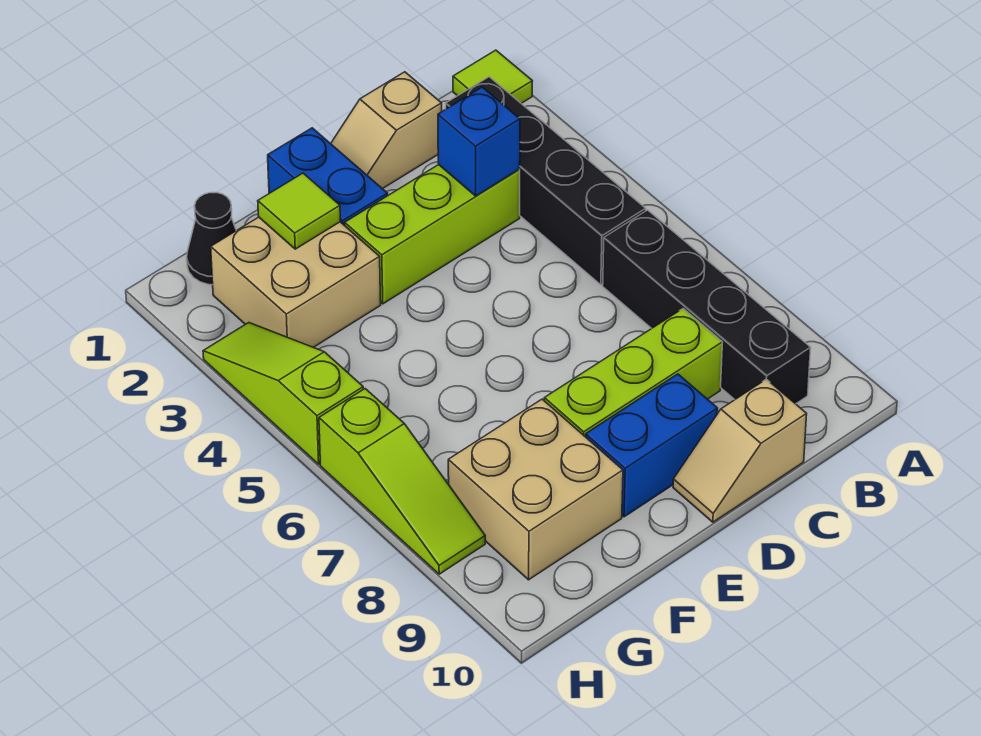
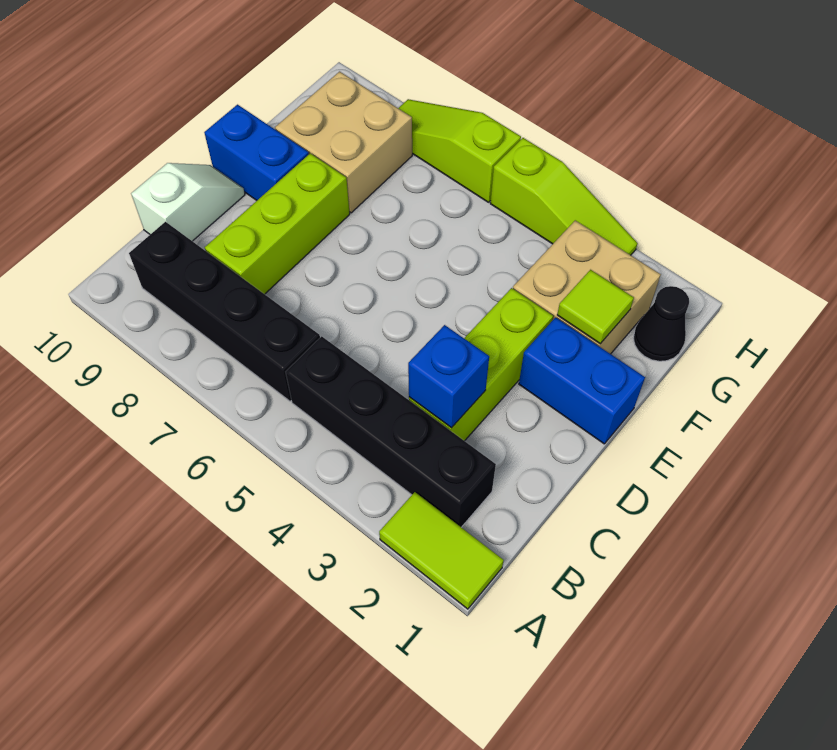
lime 1x1 tile [453,50,532,103] -> lime 1x2 tile [379,492,504,609]
tan 1x2 slope [331,72,442,189] -> none
tan 1x2 slope [673,379,807,522] -> white 1x2 slope [131,163,245,241]
blue 1x2 brick [586,374,718,517] -> blue 1x2 brick turned to [204,105,309,200]

